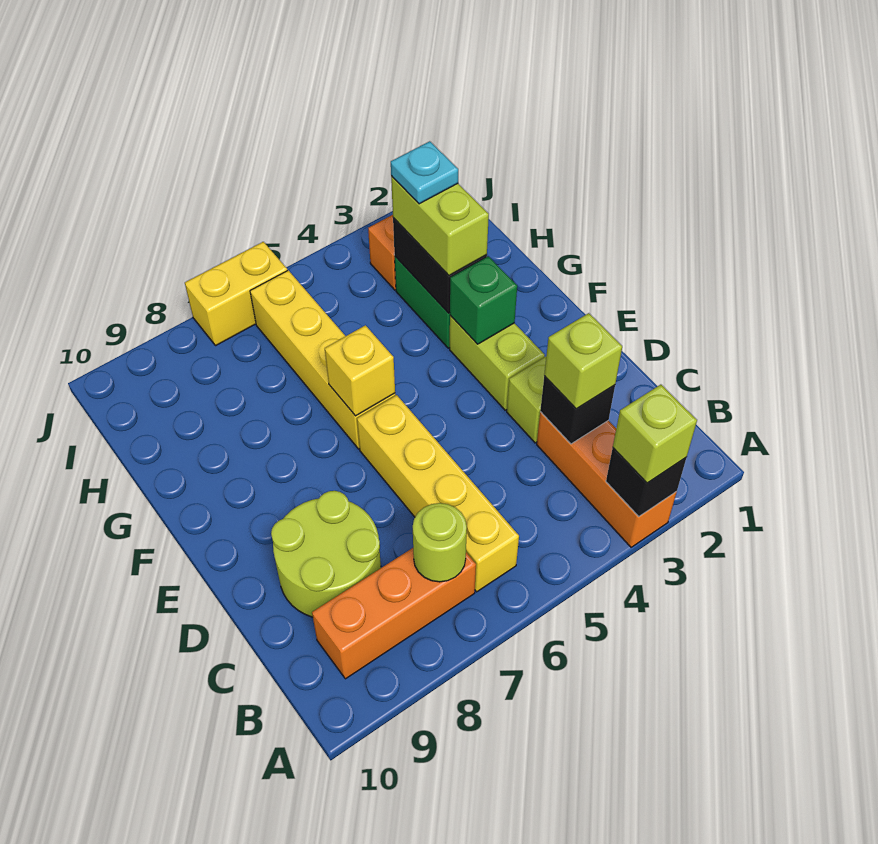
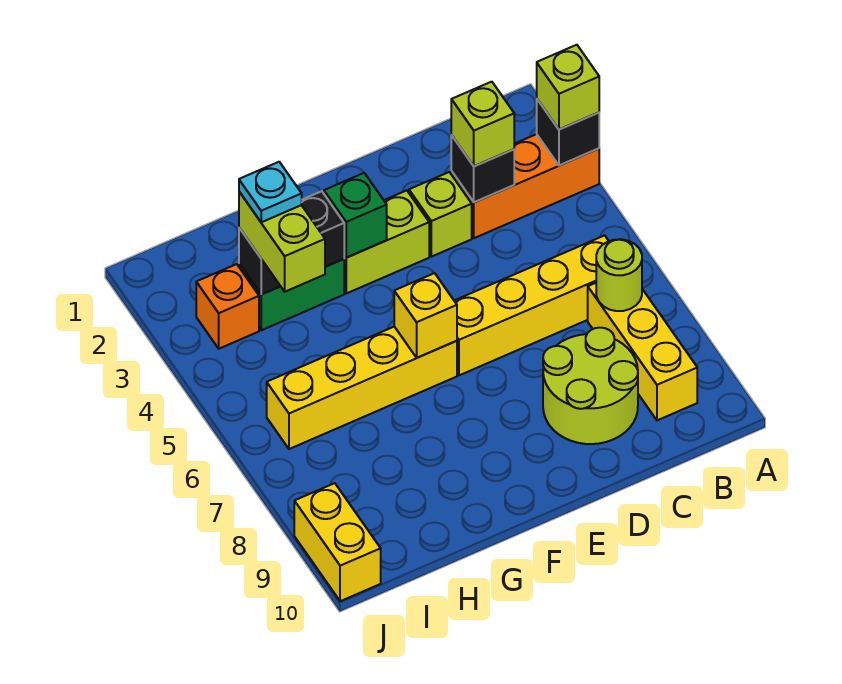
orange 1x3 brick [312,548,476,679] -> yellow 1x3 brick [588,283,697,420]
lime 1x2 brick [391,176,489,276] -> lime 1x2 brick turned to [239,192,325,292]
yellow 1x2 brick [185,242,287,346] -> yellow 1x2 brick moved to [294,483,381,601]

